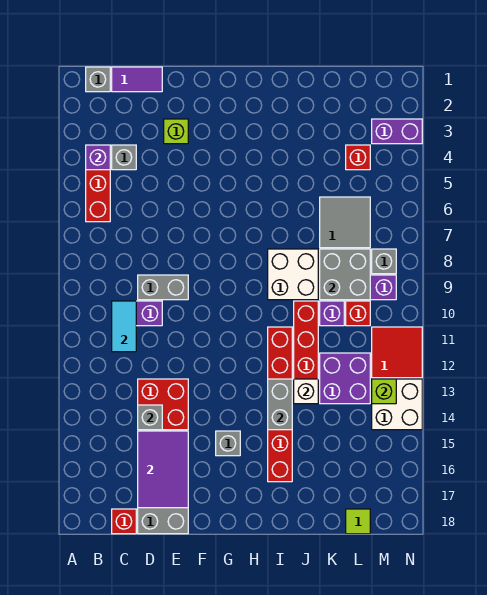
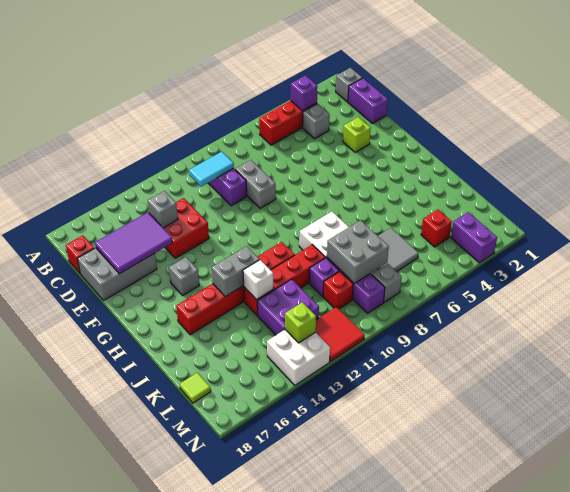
purple 1x2 tile [112,67,162,92] -> purple 1x2 brick [348,78,388,124]

